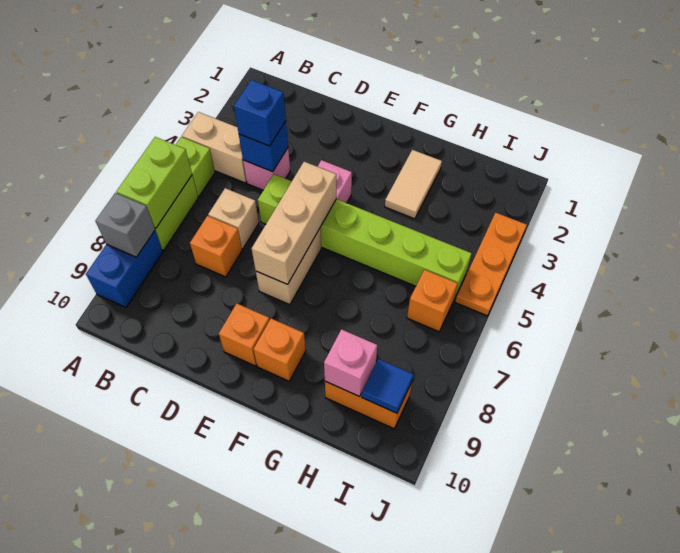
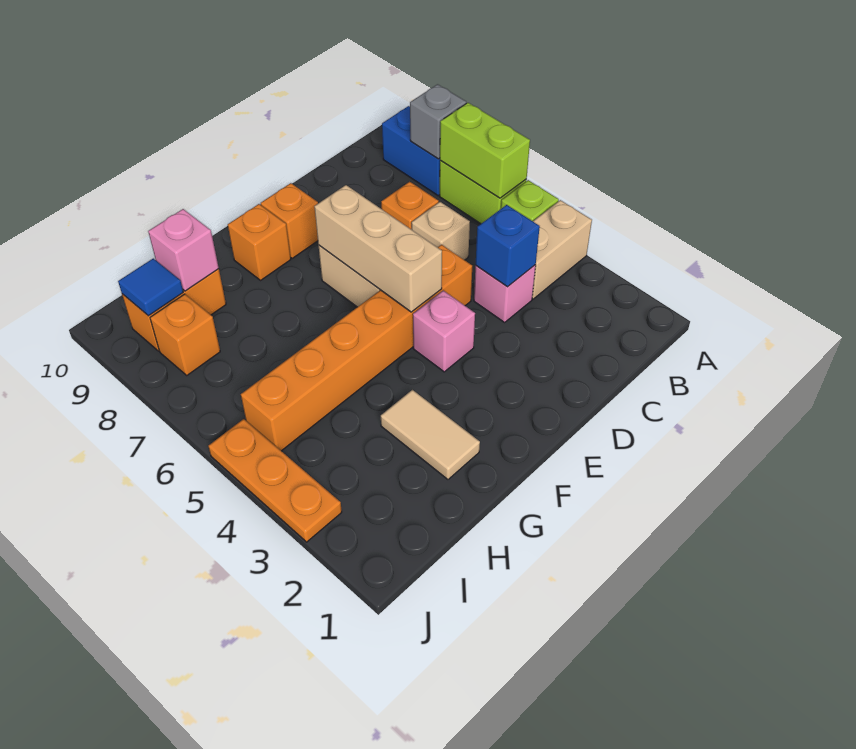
blue 1x1 brick [234,80,286,146] -> none
lime 1x6 brick [258,174,472,301] -> orange 1x6 brick [241,245,472,451]
orange 1x1 brick [407,270,458,332] -> orange 1x1 brick moved to [150,294,220,375]

